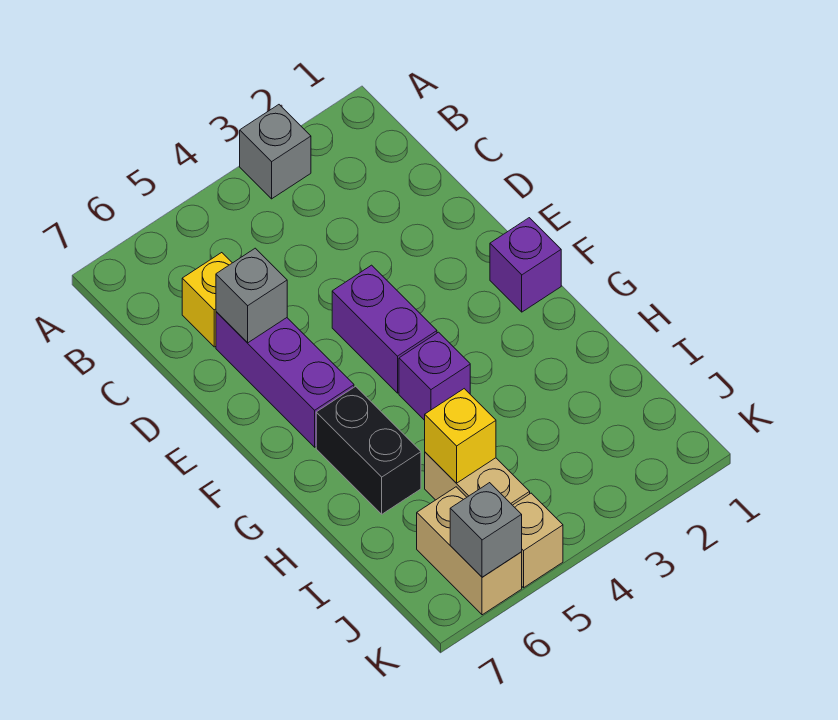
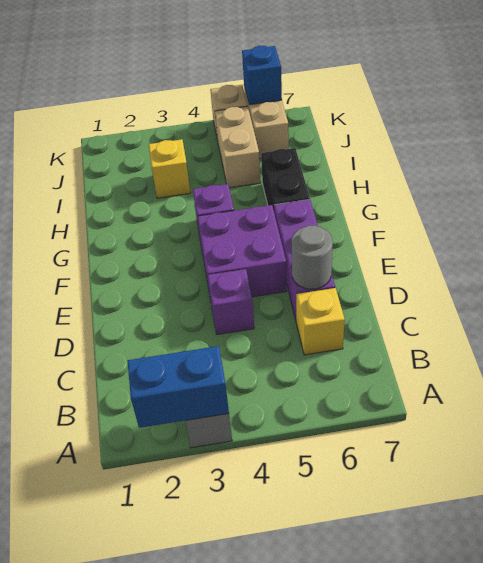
none -> blue 1x2 brick [127,346,229,428]
grey 1x1 brick [216,248,287,343] -> grey 1x1 round brick [292,225,333,289]
purple 1x2 brick [332,265,437,393] -> purple 2x2 brick [197,205,287,297]
purple 1x1 brick [490,218,561,312] -> purple 1x1 brick moved to [208,269,254,334]
yellow 1x1 brick [425,389,496,483] -> yellow 1x1 brick moved to [149,139,190,198]
grey 1x1 brick [450,483,522,577] -> blue 1x1 brick [242,46,282,105]

